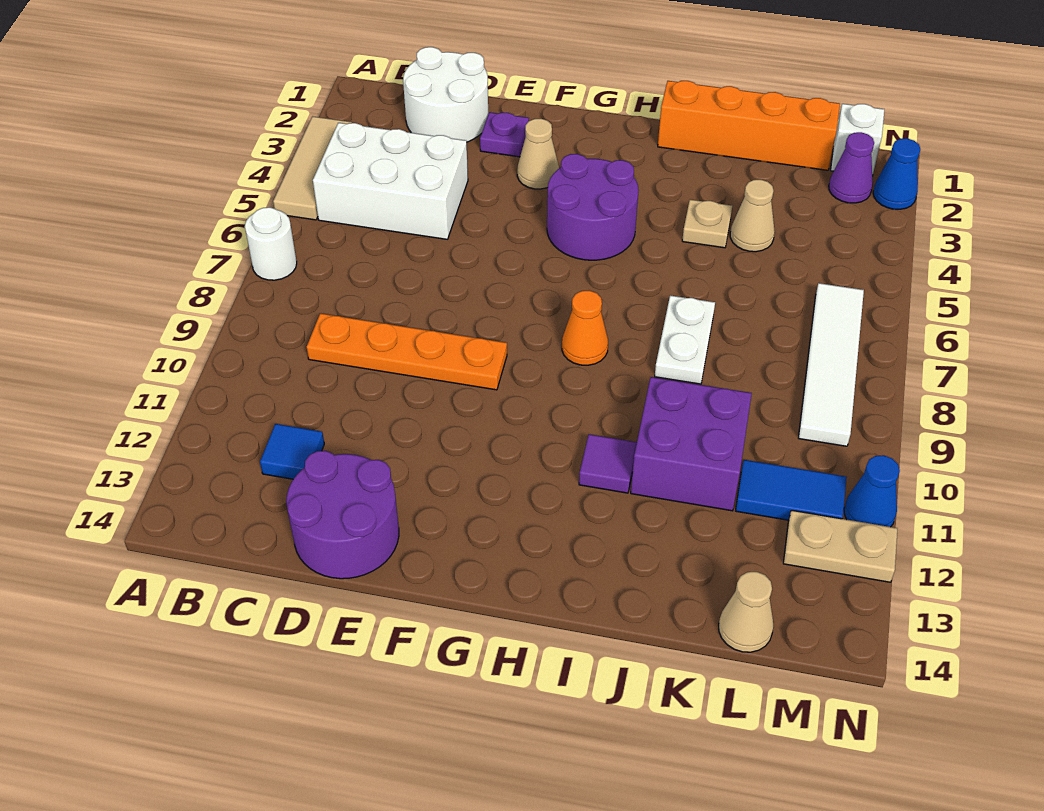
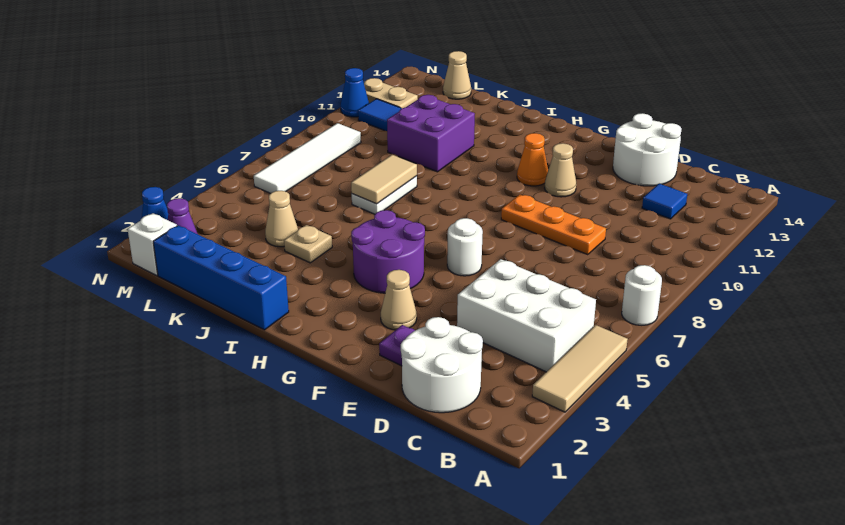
orange 1x4 plate [307,313,507,390] -> orange 1x3 plate [501,195,606,255]
purple 2x2 round brick [286,451,399,579] -> white 2x2 round brick [613,113,681,186]
none -> white 1x1 round brick [447,218,483,276]
none -> tan 1x1 cone [545,143,576,197]
orange 1x1 cone [562,290,608,365] -> orange 1x1 cone moved to [517,133,548,186]
orange 1x4 brick [658,81,840,170] -> blue 1x4 brick [153,225,289,330]
purple 1x1 tile [579,434,637,493] -> none
none -> tan 1x2 tile [351,155,417,204]

